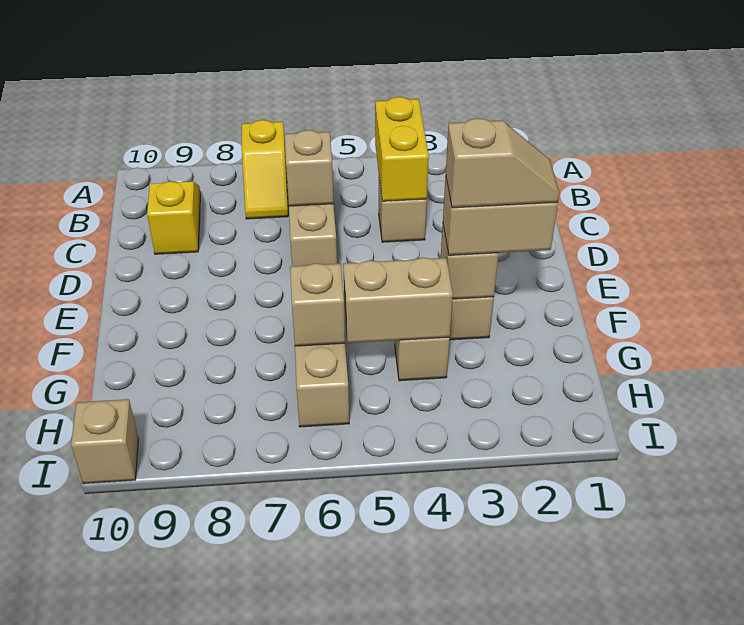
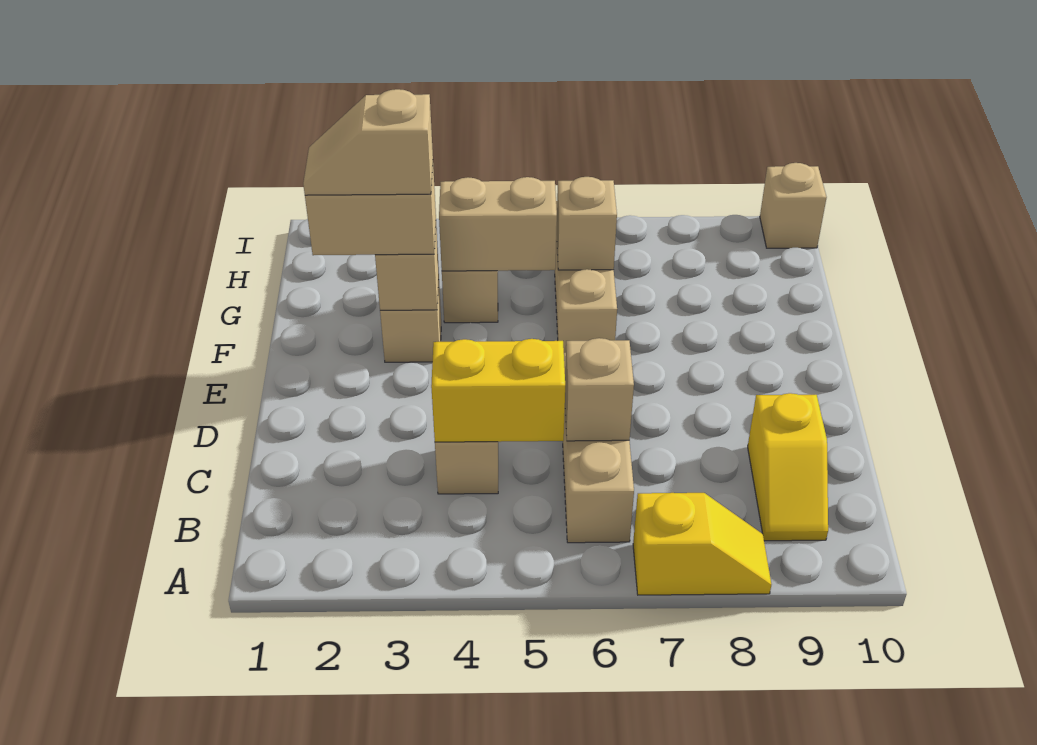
yellow 1x2 slope [242,120,288,219] -> yellow 1x2 slope turned to [633,493,771,595]
yellow 1x2 brick [375,97,429,201] -> yellow 1x2 brick turned to [431,339,565,442]

